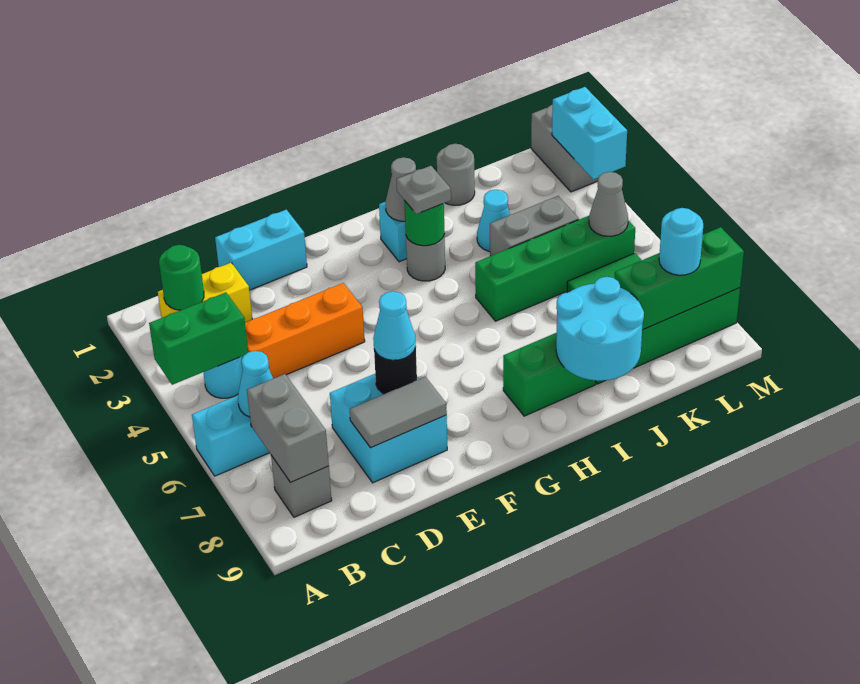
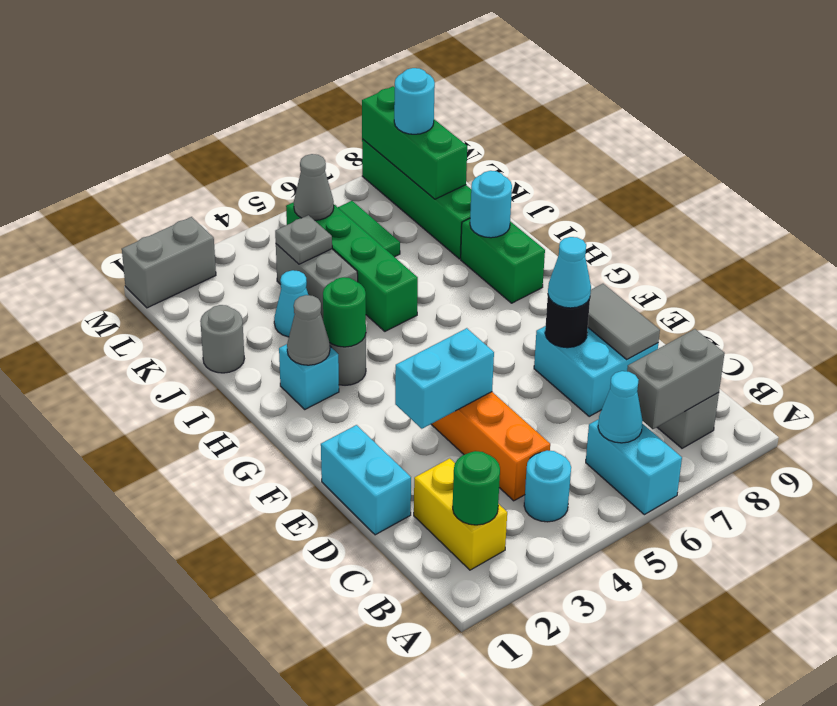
green 1x2 brick [149,292,248,385] -> none
grey 1x1 plate [396,166,451,214] -> grey 1x1 plate moved to [275,215,332,264]
cyan 2x2 round brick [556,277,644,381] -> cyan 1x1 round brick [470,171,512,238]
cyan 1x2 brick [552,87,627,179] -> cyan 1x2 brick moved to [395,328,494,429]

